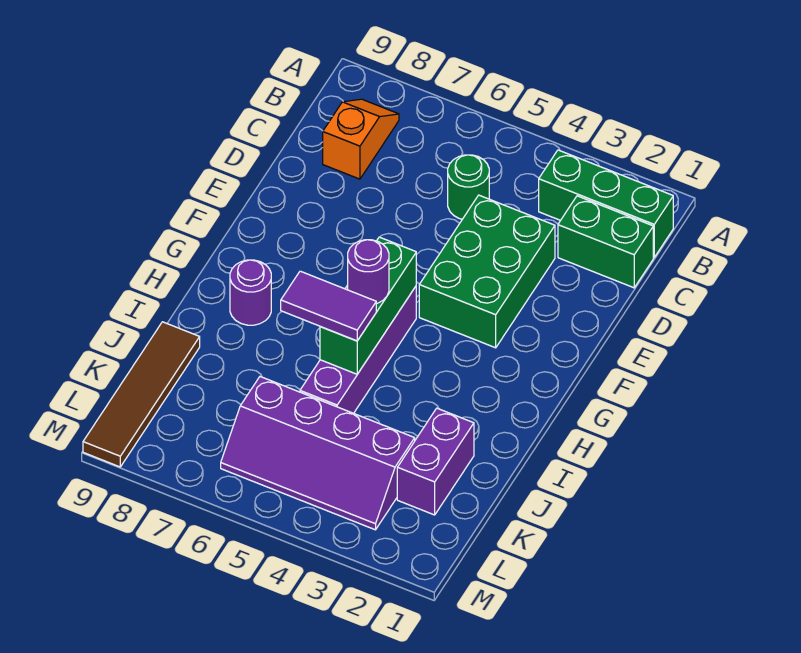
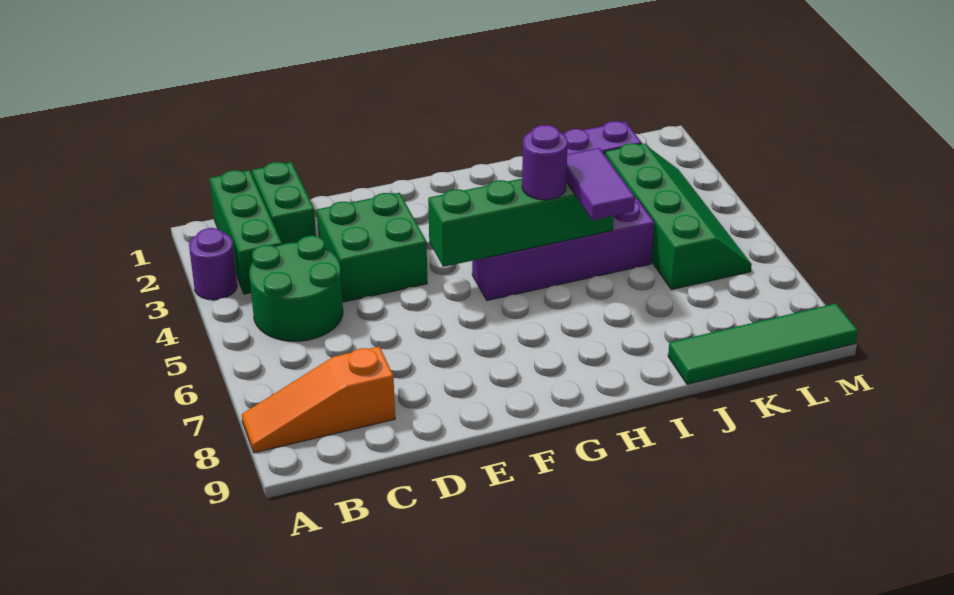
orange 1x2 slope [323,99,399,179] -> orange 1x3 slope [242,347,395,453]
green 1x1 round brick [448,155,489,219] -> green 2x2 round brick [249,236,343,341]
green 2x3 brick [419,195,555,348] -> green 2x2 brick [317,193,427,302]
green 1x3 brick [320,237,416,374] -> green 1x4 brick [428,179,614,267]
purple 1x1 round brick [230,260,271,325] -> purple 1x1 round brick moved to [189,228,237,300]
brown 1x4 tile [83,322,200,467] -> green 1x4 tile [668,303,858,384]
purple 2x4 slope [221,377,415,530] -> green 2x4 slope [605,143,752,290]

